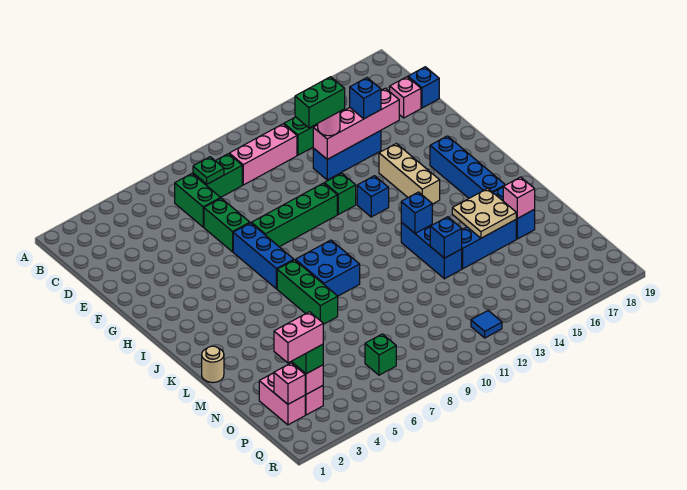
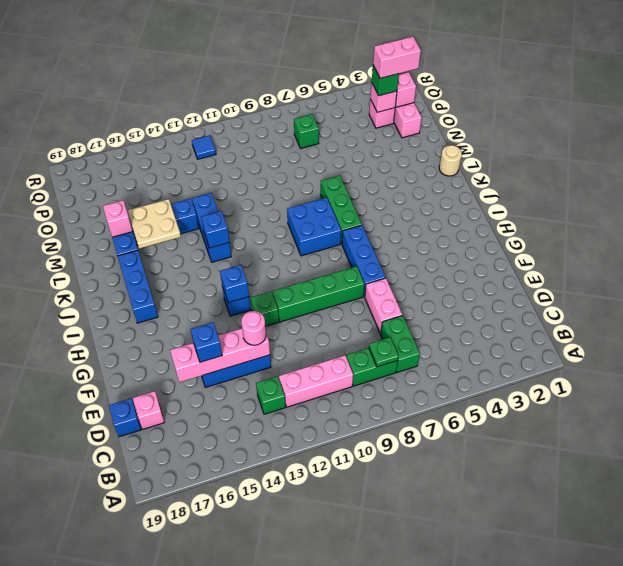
green 1x2 brick [204,198,250,252] -> pink 1x2 brick [364,278,402,333]
green 1x2 brick [295,77,345,128] -> none
tan 1x3 brick [379,143,440,204] -> none
blue 1x4 brick [430,136,505,198] -> blue 1x3 brick [118,250,158,323]
blue 1x1 brick [430,217,462,258] -> blue 1x1 brick moved to [220,265,249,303]

